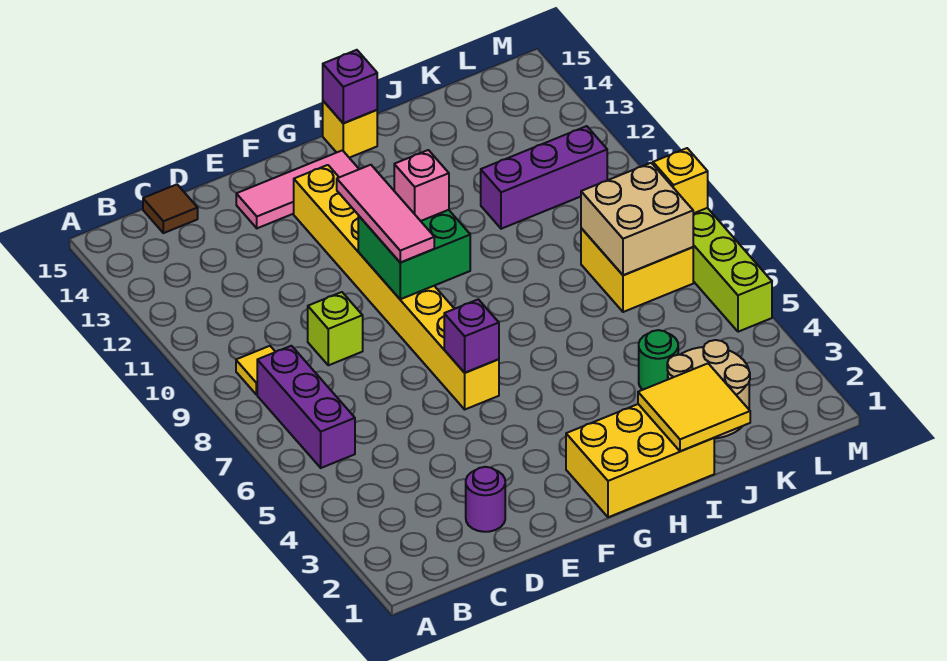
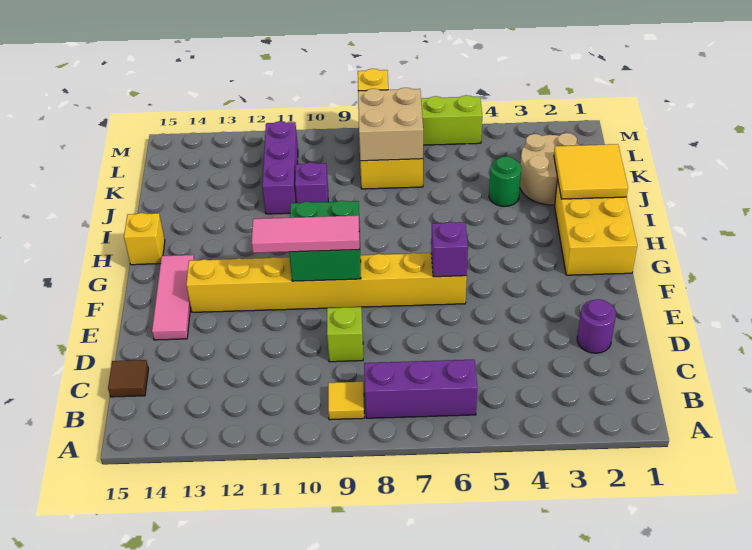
pink 1x1 brick [394,150,449,221] -> none
purple 1x1 brick [323,50,377,123] -> purple 1x1 brick moved to [295,162,328,203]

